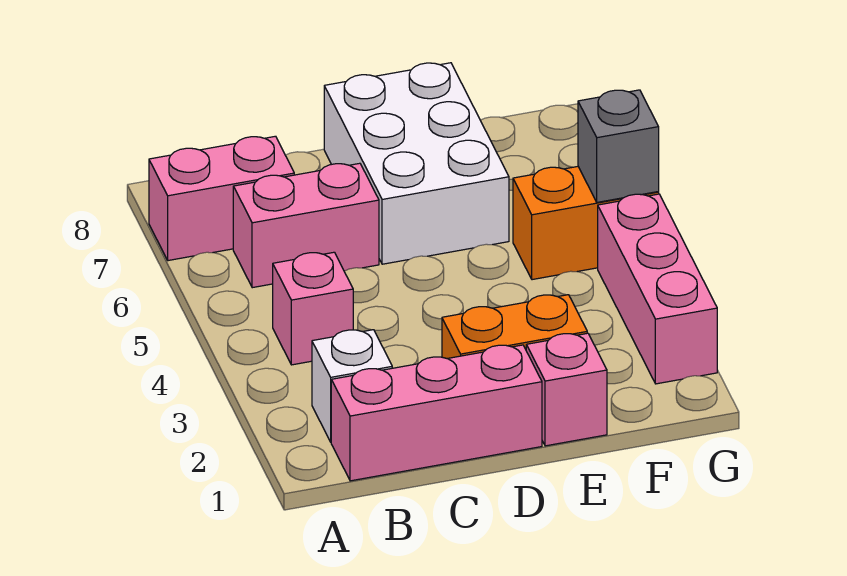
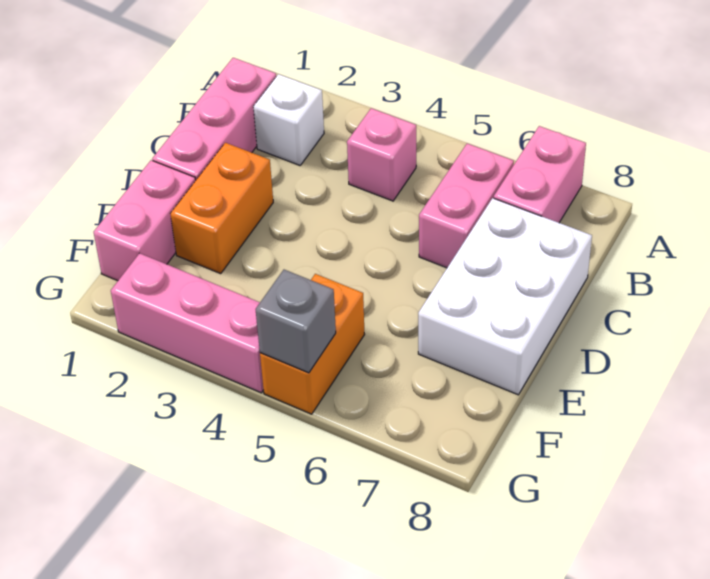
white 2x3 brick [324,63,509,264] -> white 2x3 brick turned to [418,198,592,395]
pink 1x1 brick [526,333,607,446] -> pink 1x2 brick [94,160,196,281]

